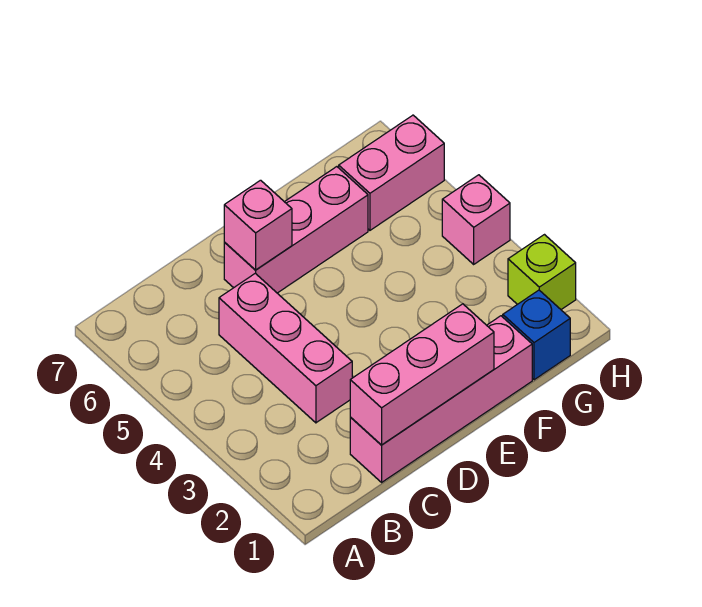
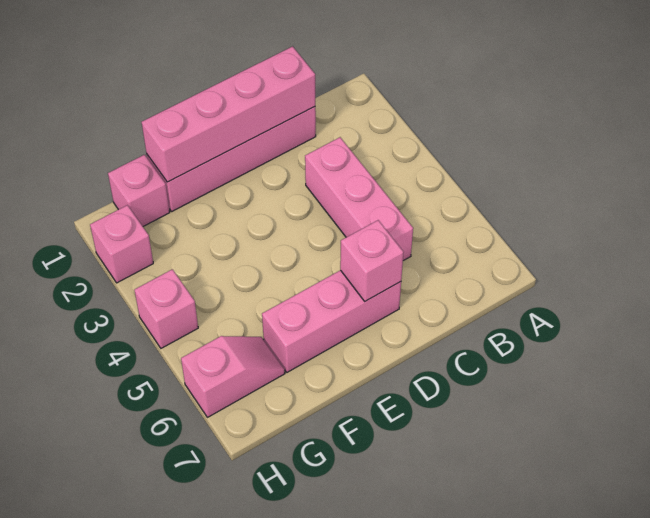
pink 1x3 brick [350,304,494,445] -> pink 1x4 brick [142,46,315,182]
blue 1x1 brick [503,290,570,380] -> pink 1x1 brick [108,155,170,226]
pink 1x2 brick [339,115,444,230] -> pink 1x2 slope [181,336,285,417]
lime 1x1 brick [508,235,576,310] -> pink 1x1 brick [90,205,153,283]

